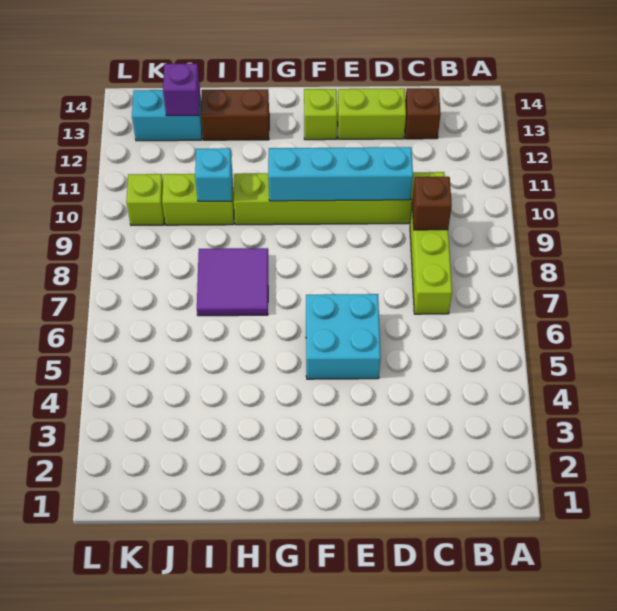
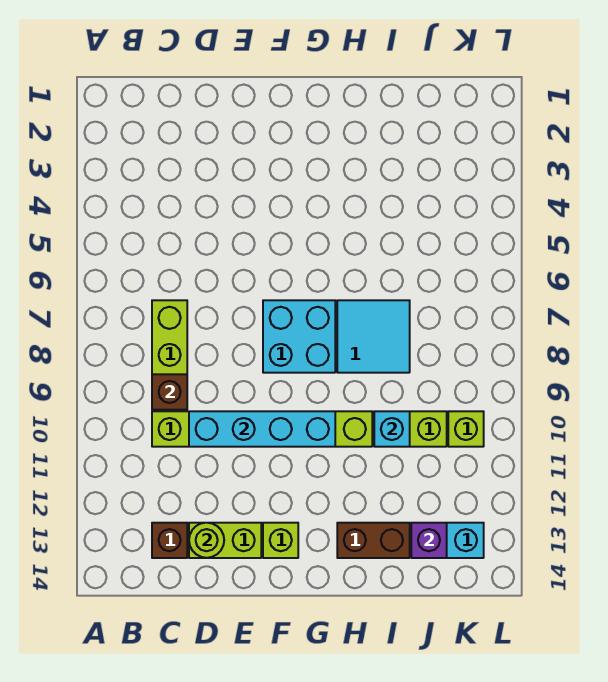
none -> lime 1x1 round brick [189,523,224,558]
cyan 2x2 brick [306,294,381,379] -> cyan 2x2 brick moved to [263,300,335,373]
purple 2x2 tile [197,248,268,316] -> cyan 2x2 tile [337,300,410,373]

